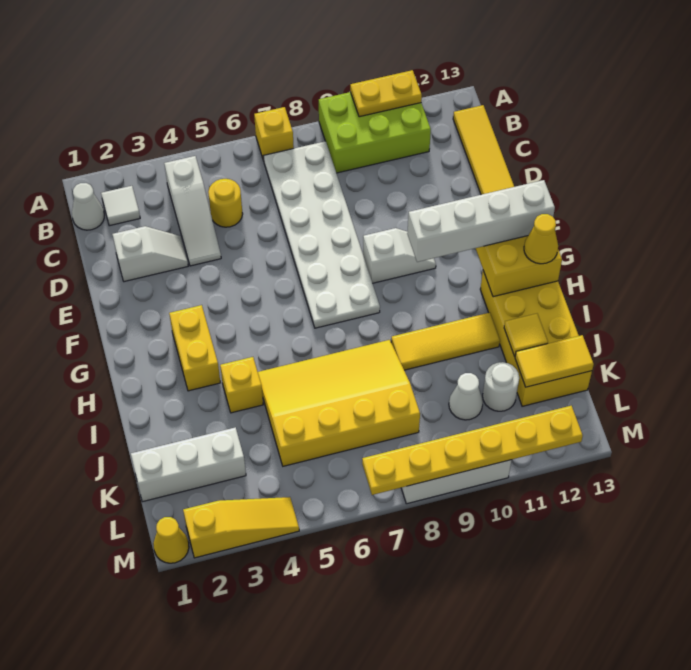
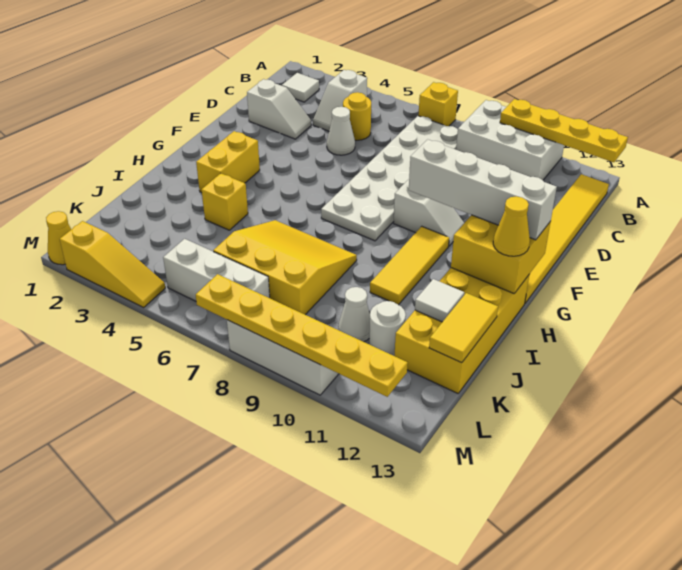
lime 2x3 brick [319,92,431,173] -> white 2x3 brick [456,100,564,180]
yellow 1x2 plate [350,70,422,117] -> yellow 1x4 plate [500,99,628,162]
white 1x1 cone [72,183,104,230] -> white 1x1 cone moved to [327,107,355,155]
white 1x3 slope [164,156,221,266] -> white 1x2 slope [313,70,367,131]
yellow 3x4 slope [258,340,420,466] -> yellow 3x3 slope [213,220,357,315]
yellow 1x3 tile [391,313,500,370] -> yellow 1x3 tile turned to [370,226,449,305]
yellow 1x1 tile [504,314,548,356] -> white 1x1 tile [415,279,464,322]
white 1x3 brick [131,427,246,502] -> white 1x3 brick moved to [163,239,270,301]
yellow 1x2 tile [515,335,594,387] -> yellow 1x2 tile turned to [429,293,498,363]

